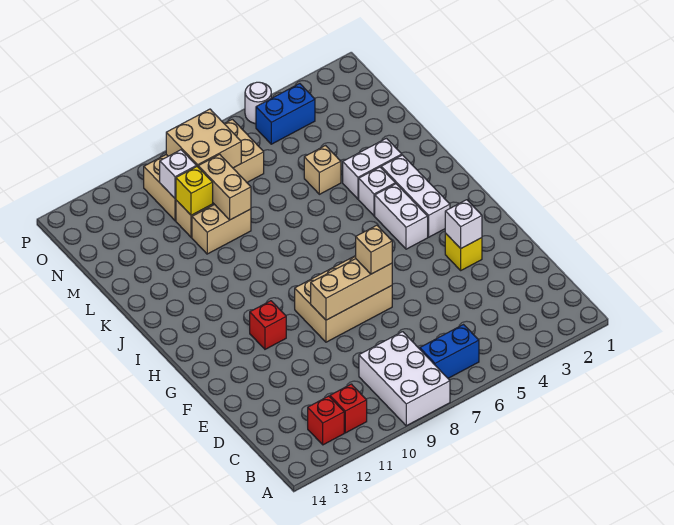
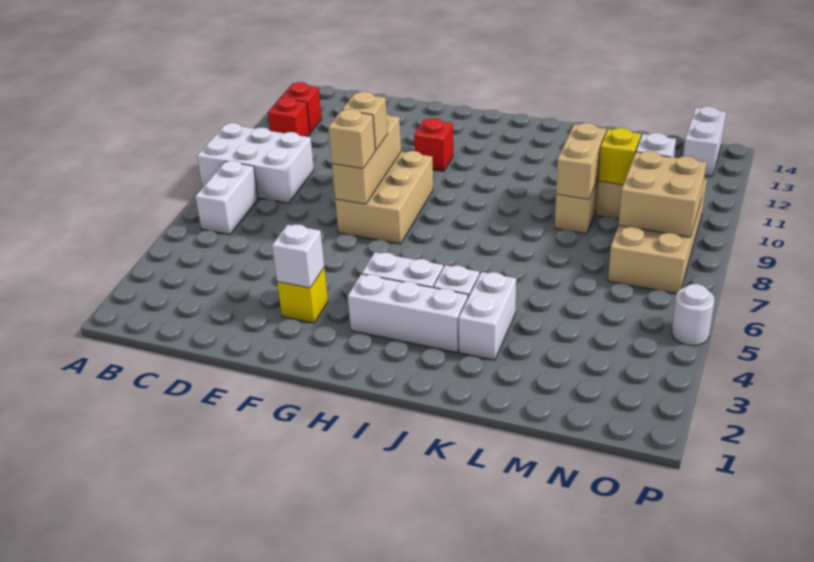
blue 1x2 brick [420,325,479,378] -> white 1x2 brick [195,161,258,235]
tan 1x1 brick [304,146,341,194] -> tan 1x1 brick moved to [342,92,388,150]
tan 1x2 brick [198,154,251,220] -> tan 1x2 brick turned to [556,123,606,200]
blue 1x2 brick [256,84,315,144] -> none
none -> white 1x2 brick [683,106,726,177]

